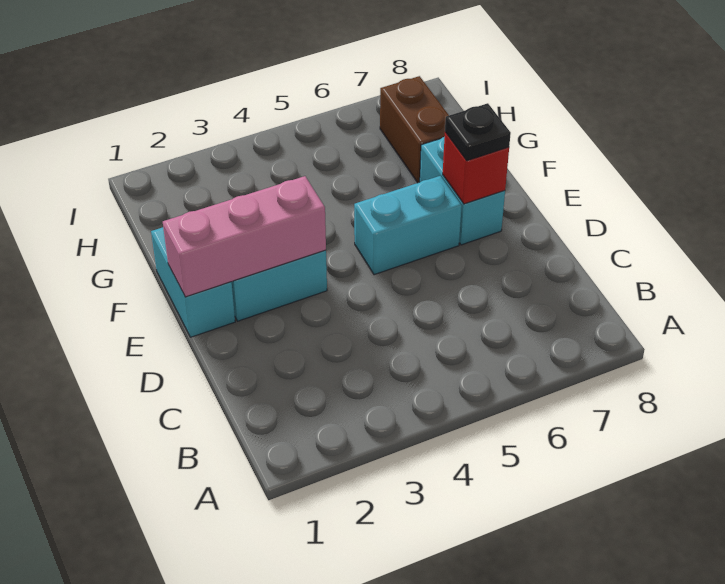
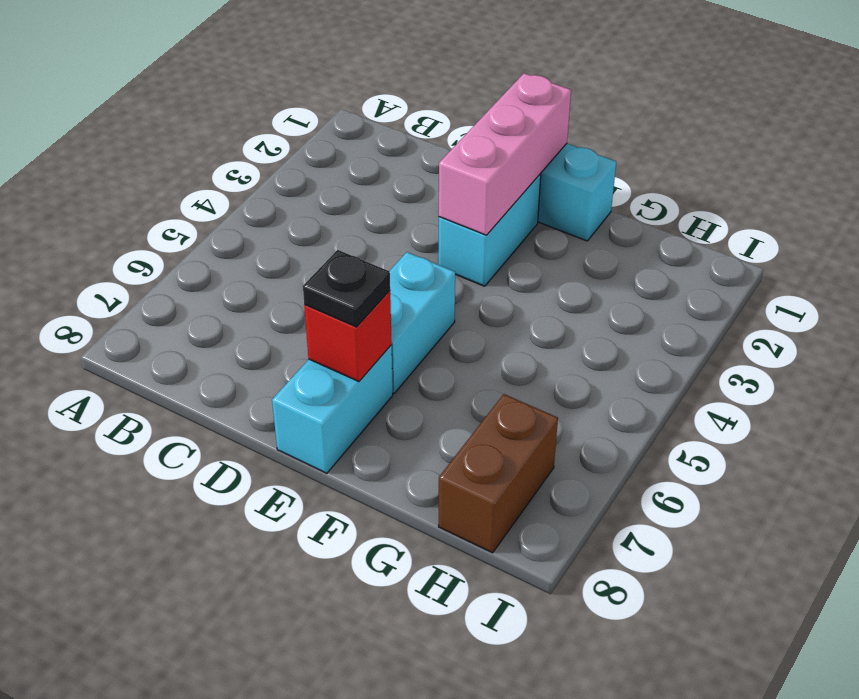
cyan 1x2 brick [420,137,505,245] -> cyan 1x2 brick turned to [272,345,393,473]
brown 1x2 brick [380,76,449,183] -> brown 1x2 brick turned to [439,394,558,553]

